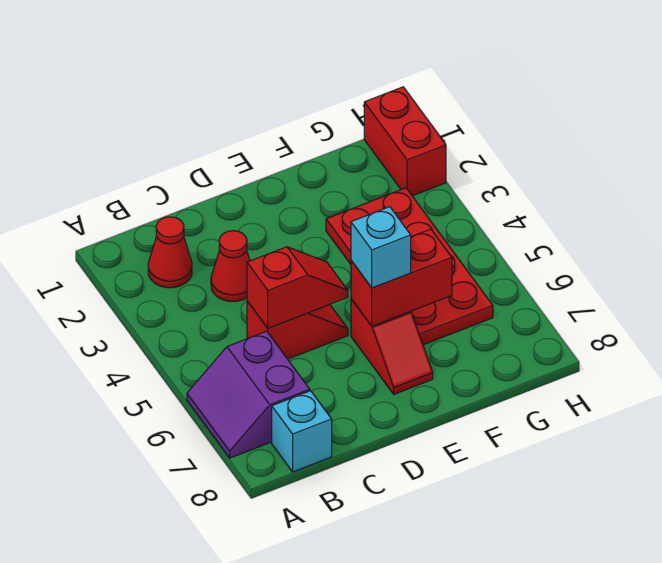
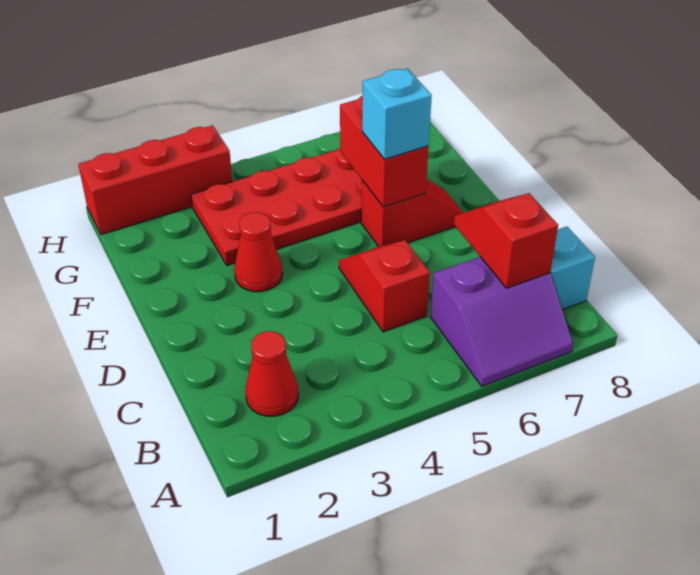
red 1x1 cone [211,231,250,302] -> red 1x1 cone moved to [234,212,282,292]
red 1x2 slope [247,247,348,328] -> red 1x2 slope moved to [454,193,558,288]
red 1x2 brick [364,87,446,196] -> red 1x3 brick [78,125,232,235]

